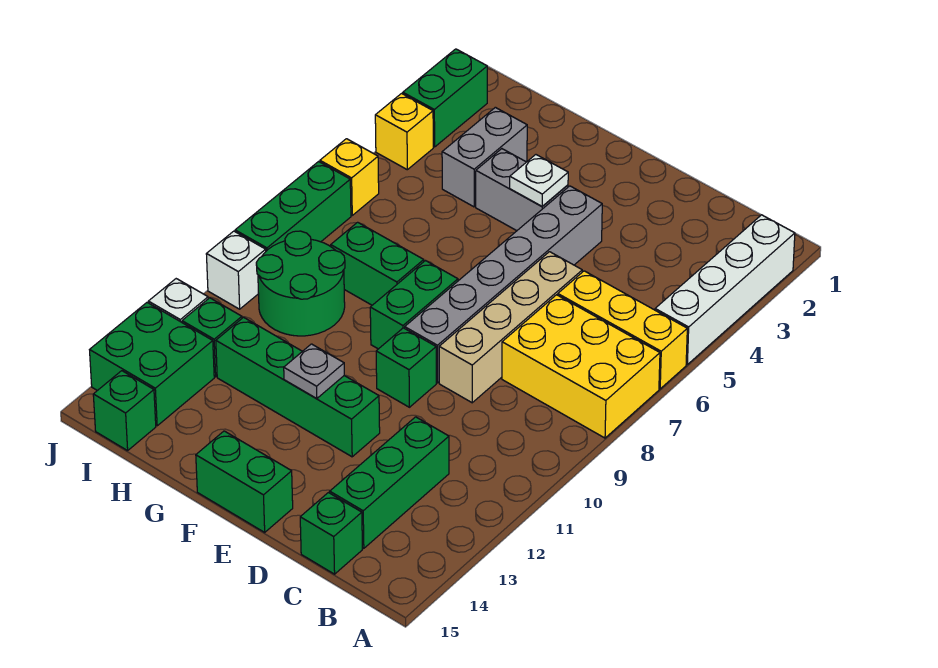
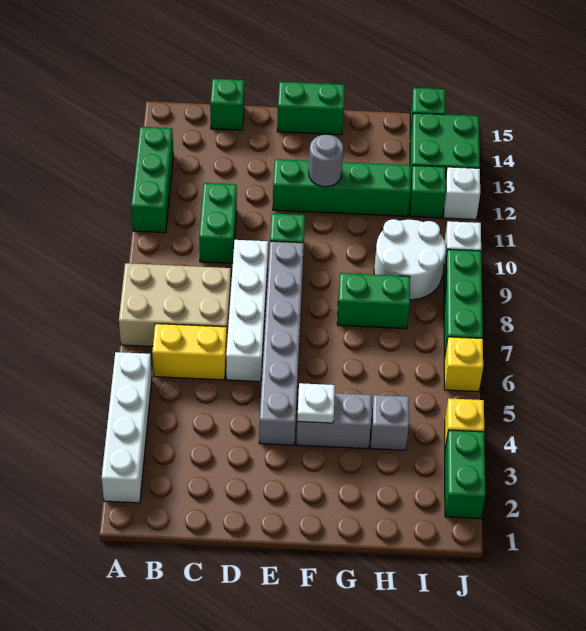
yellow 1x3 brick [558,271,687,389] -> yellow 1x2 brick [152,324,227,380]
yellow 2x3 brick [502,295,660,438] -> tan 2x3 brick [119,263,231,346]
green 1x3 brick [330,417,449,548] -> green 1x3 brick moved to [131,127,173,233]
tan 1x4 brick [439,252,582,403] -> white 1x4 brick [226,240,268,382]
green 1x2 brick [370,261,458,349] -> green 1x2 brick moved to [199,183,237,263]
grey 1x1 plate [284,344,344,399] -> grey 1x1 round brick [309,134,343,187]
grey 1x2 brick [442,107,527,207] -> grey 1x1 brick [370,395,409,450]
green 2x2 round brick [256,231,345,336] -> white 2x2 round brick [374,219,446,300]

